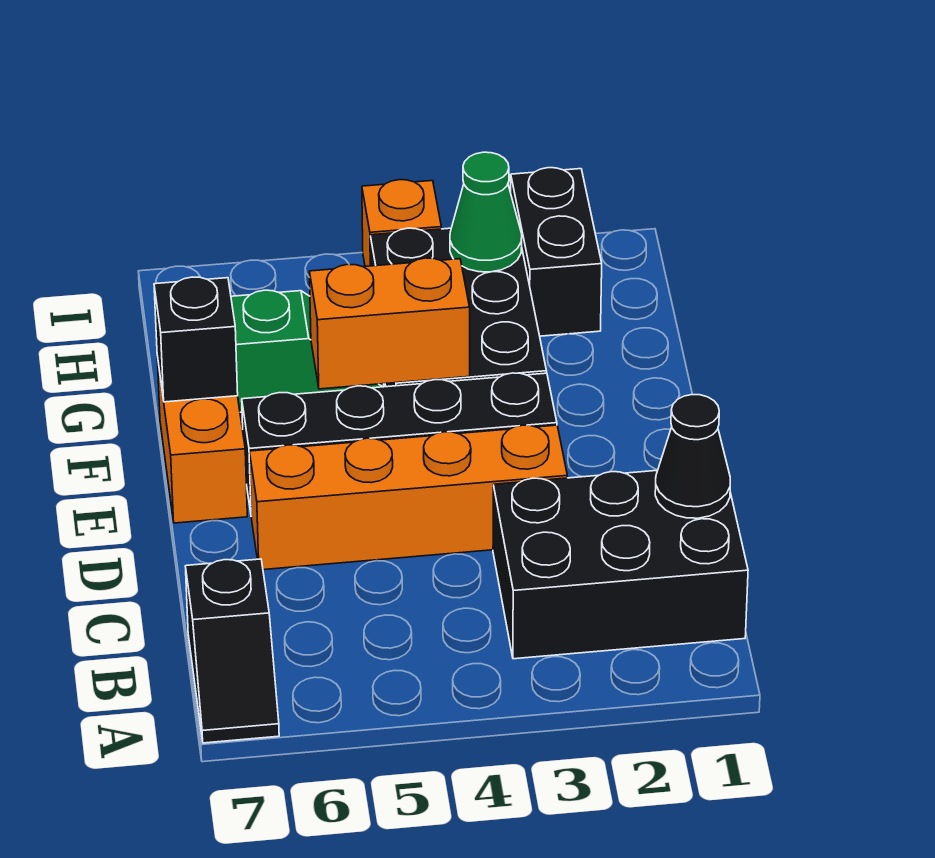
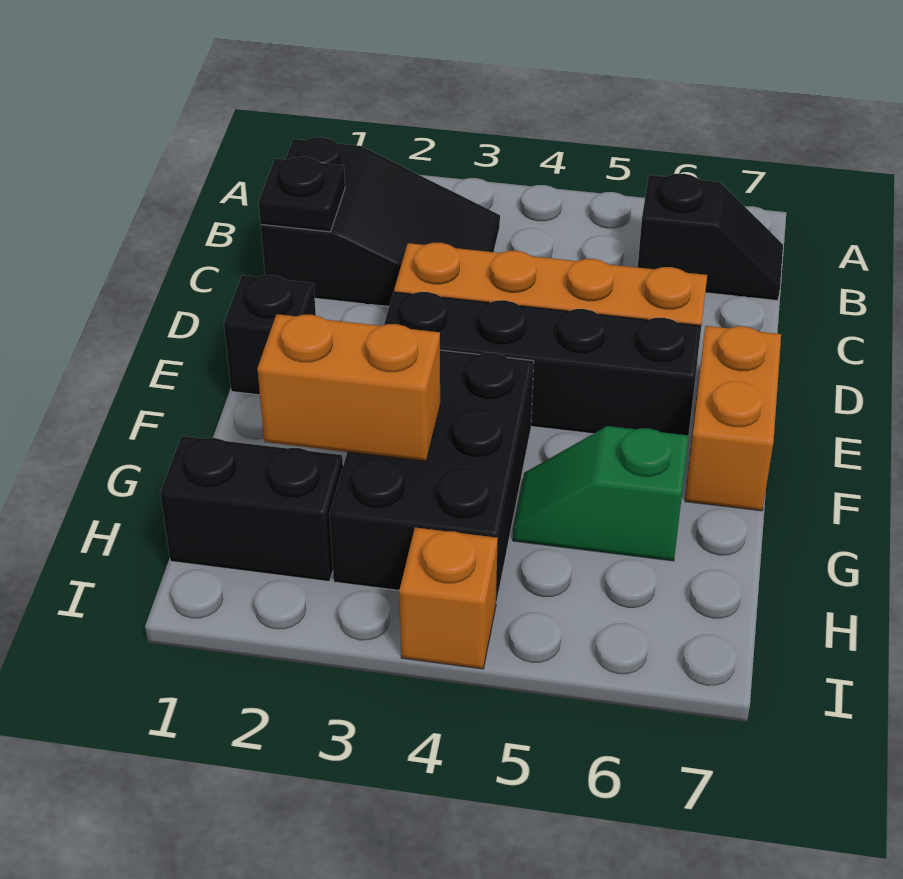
black 1x2 slope [185,559,279,743] -> black 1x2 slope turned to [638,174,783,301]
black 2x3 brick [493,470,748,659] -> black 2x3 slope [261,137,500,306]
black 1x1 cone [655,395,730,518] -> black 1x1 plate [259,157,345,232]
orange 1x2 brick [309,258,470,389] -> orange 1x2 brick moved to [257,314,440,461]
black 1x1 brick [154,277,238,402] -> black 1x1 brick moved to [224,275,316,395]
black 1x2 brick [511,168,602,336] -> black 1x2 brick turned to [160,436,343,582]
green 1x1 cone [450,152,522,272] -> none

